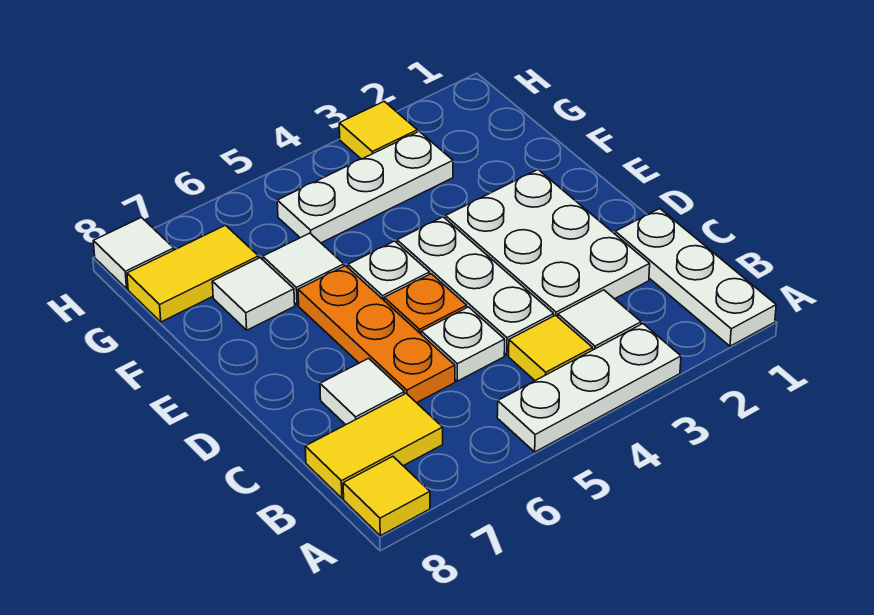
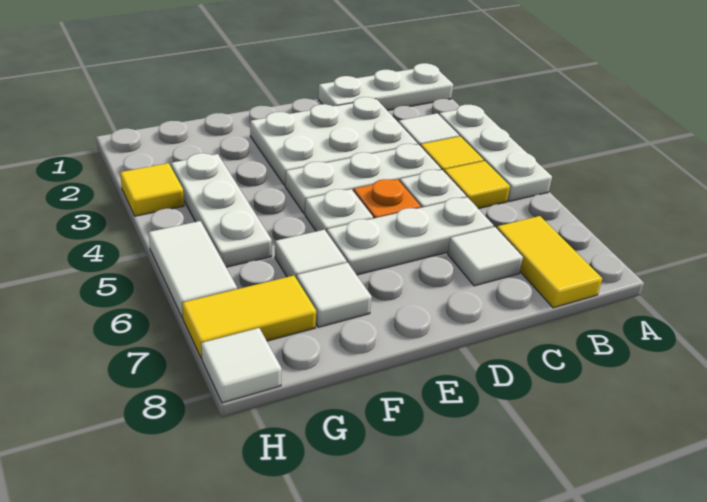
yellow 1x1 tile [343,456,430,536] -> yellow 1x1 tile moved to [444,161,510,209]
orange 1x3 plate [298,266,455,403] -> white 1x3 plate [327,197,493,275]
yellow 1x2 tile [127,225,259,322] -> yellow 1x2 tile turned to [182,276,316,359]
none -> white 1x2 tile [149,221,237,318]

